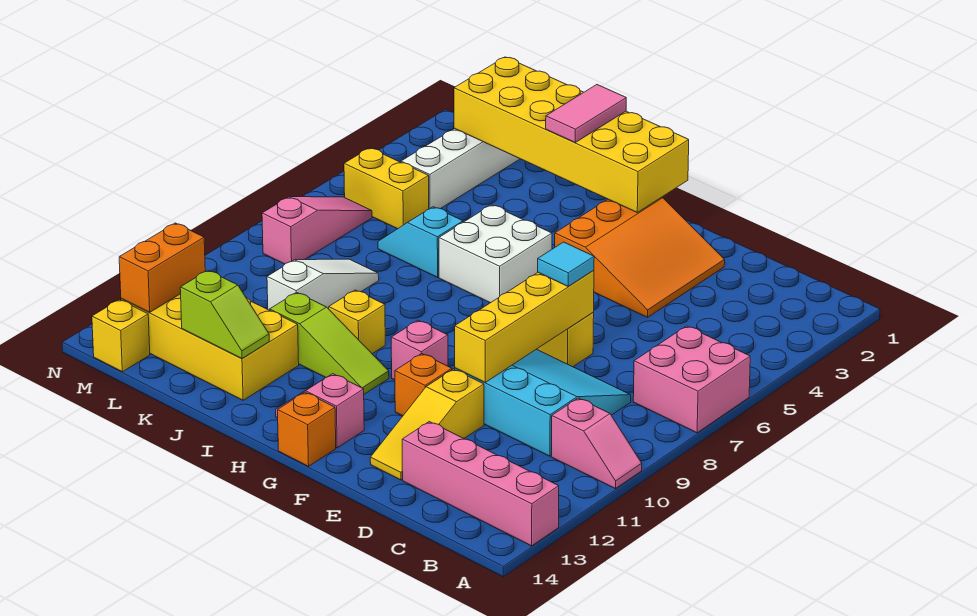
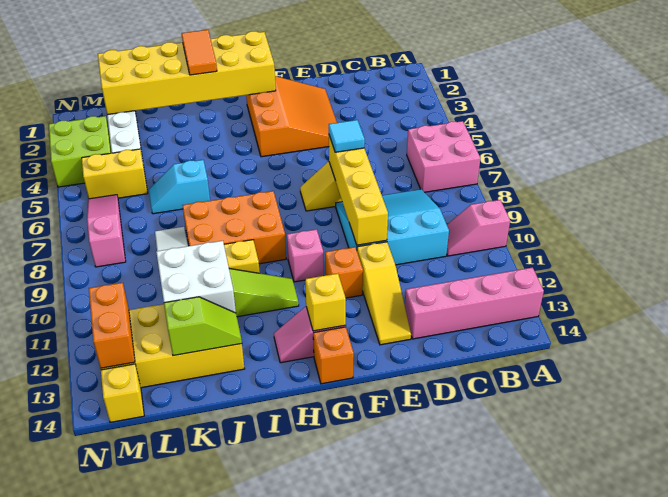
pink 1x2 slope [551,398,642,489] -> pink 1x2 slope turned to [447,200,510,256]
none -> yellow 1x1 brick [305,273,346,331]
white 2x2 brick [439,205,552,303] -> white 2x2 brick moved to [156,241,236,313]
none -> orange 2x3 brick [182,191,286,264]
pink 1x2 tile [546,85,626,143] -> orange 1x2 tile [182,30,217,75]
none -> lime 2x2 brick [49,116,112,187]

